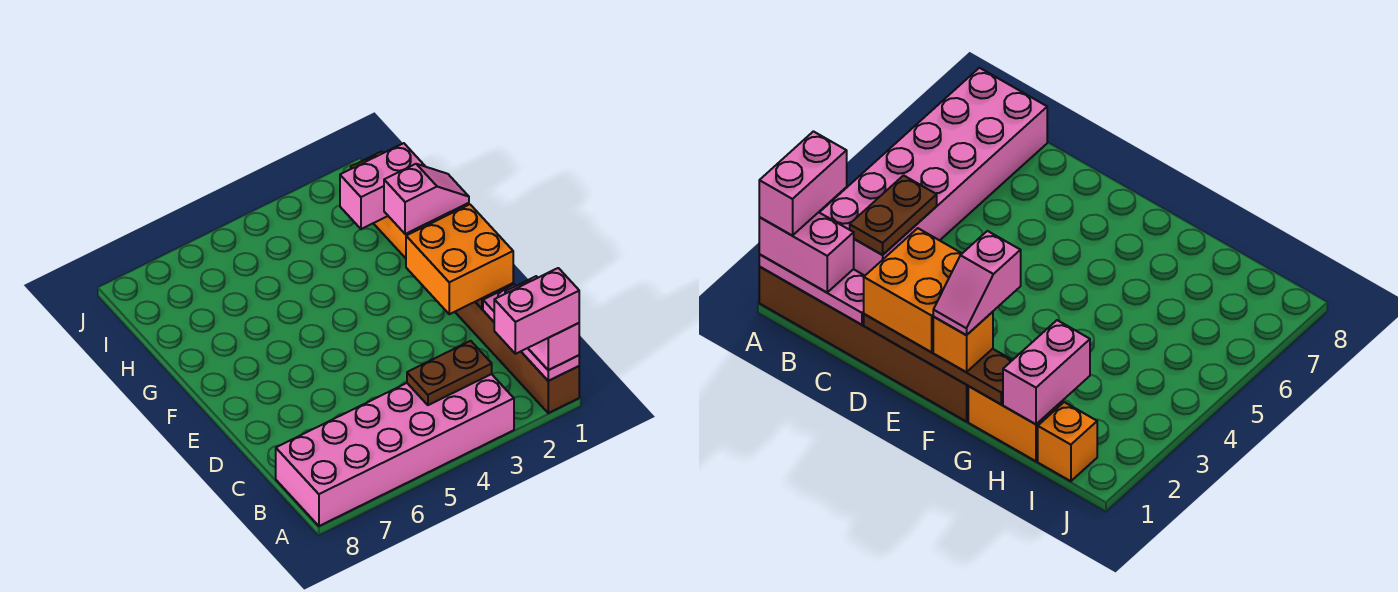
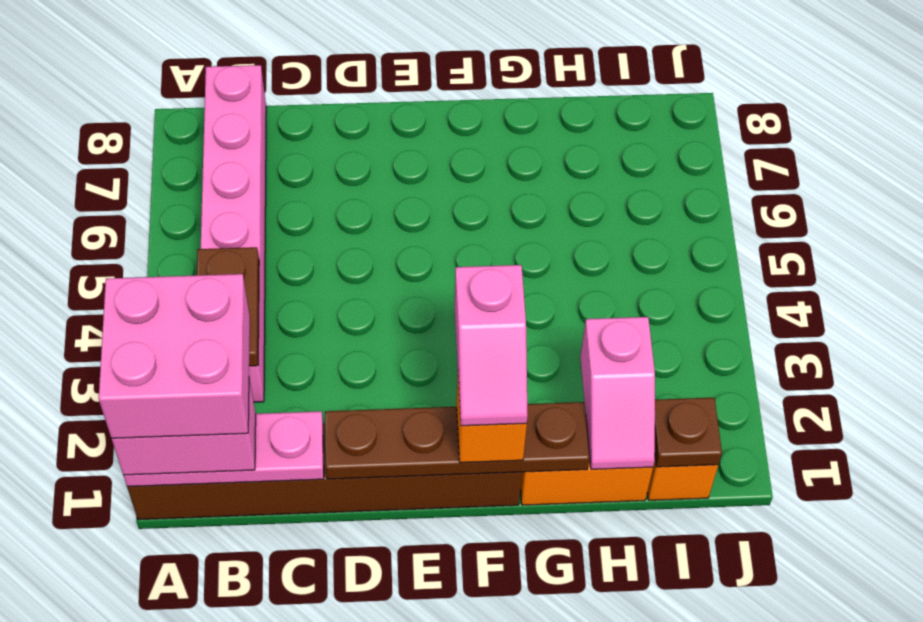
pink 1x2 brick [494,268,579,354] -> pink 2x2 brick [99,274,250,438]
pink 2x6 brick [276,374,514,526] -> pink 1x6 brick [201,65,266,402]
orange 2x2 brick [406,204,513,314] -> none
pink 1x2 brick [340,143,425,229] -> pink 1x2 slope [580,317,655,469]
none -> brown 1x1 plate [655,398,722,467]

